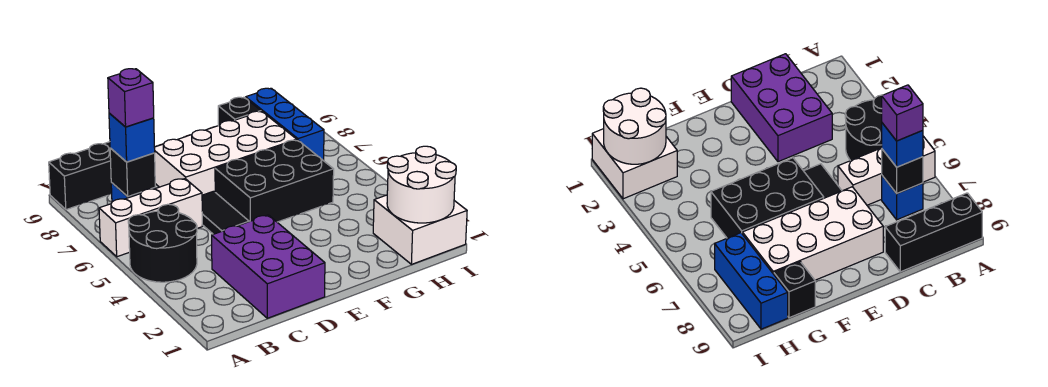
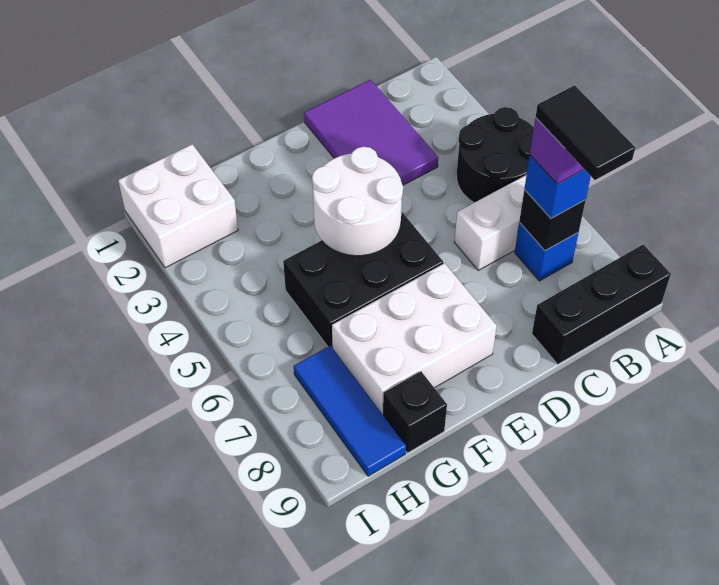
purple 2x3 brick [212,215,325,318] -> purple 2x3 tile [304,80,438,185]
black 1x2 tile [202,191,249,234] -> black 1x2 tile moved to [536,85,635,180]
white 2x4 brick [154,111,297,195] -> white 2x3 brick [332,263,497,414]
white 2x2 round brick [387,146,456,223] -> white 2x2 round brick moved to [312,147,403,256]
blue 1x3 brick [246,88,324,161] -> blue 1x3 tile [294,345,406,476]

